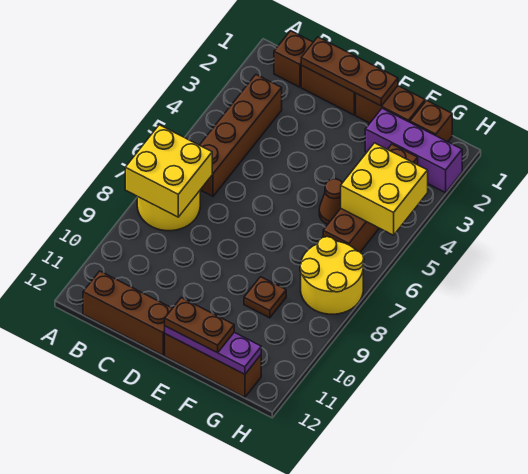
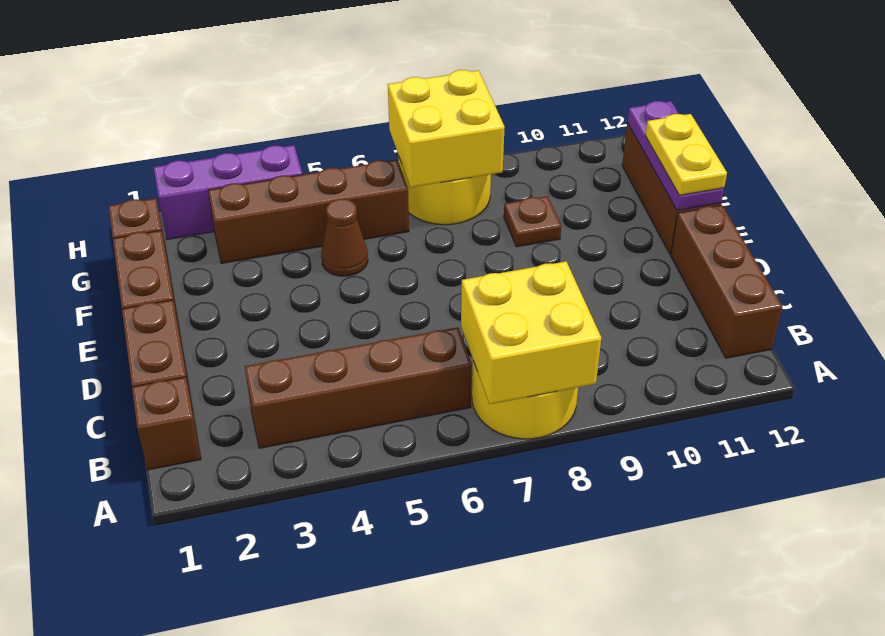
brown 1x3 plate [301,37,398,106] -> none
brown 1x2 plate [165,298,234,353] -> yellow 1x2 plate [645,114,727,195]
purple 1x3 brick [365,108,462,193] -> purple 1x3 brick turned to [153,145,303,240]
yellow 2x2 brick [341,143,428,235] -> yellow 2x2 brick moved to [388,70,505,187]

